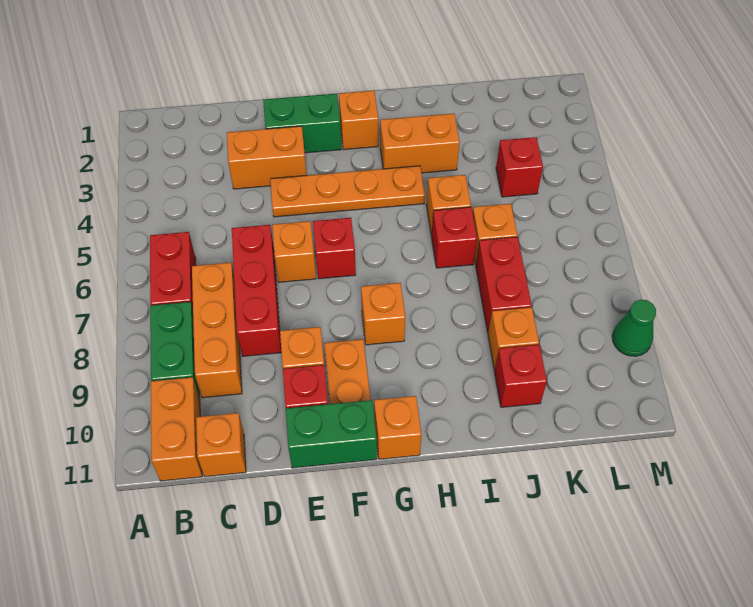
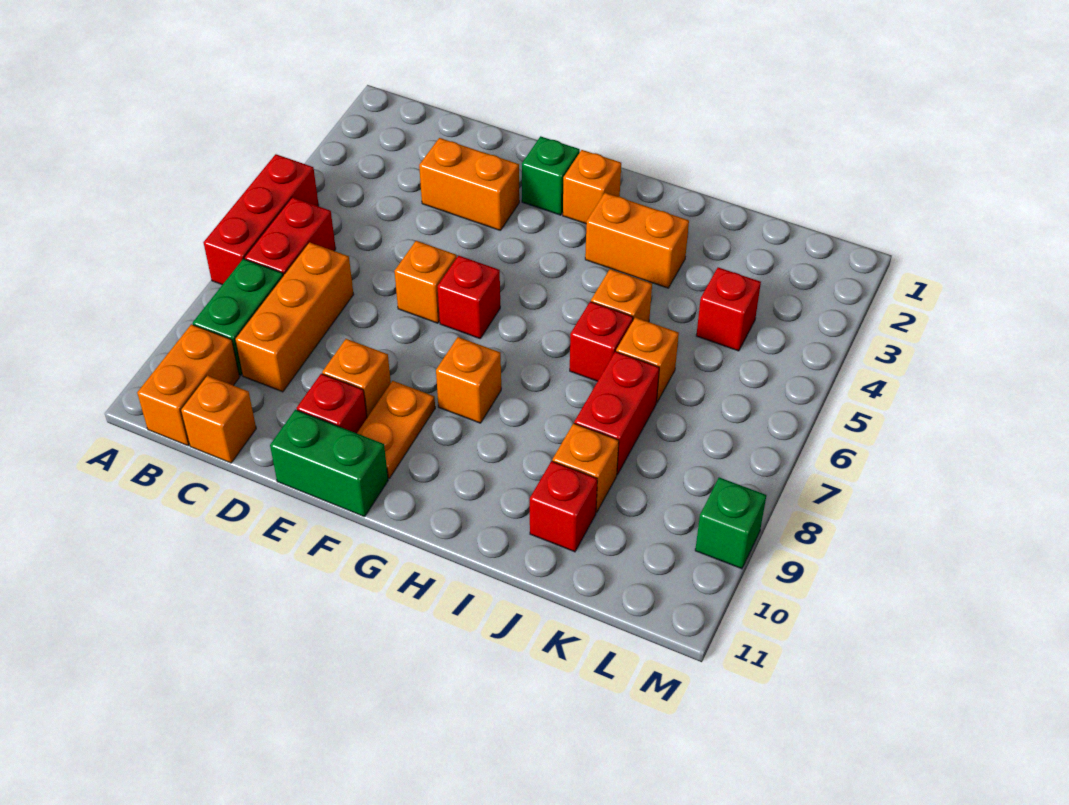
red 1x3 brick [232,225,281,356] -> red 1x3 brick moved to [204,154,319,285]
green 1x2 brick [263,94,341,153] -> green 1x1 brick [522,136,580,215]
orange 1x4 plate [270,166,425,217] -> none
orange 1x1 brick [374,396,422,459] -> none
green 1x1 cone [612,300,656,356] -> green 1x1 brick [695,478,766,569]

